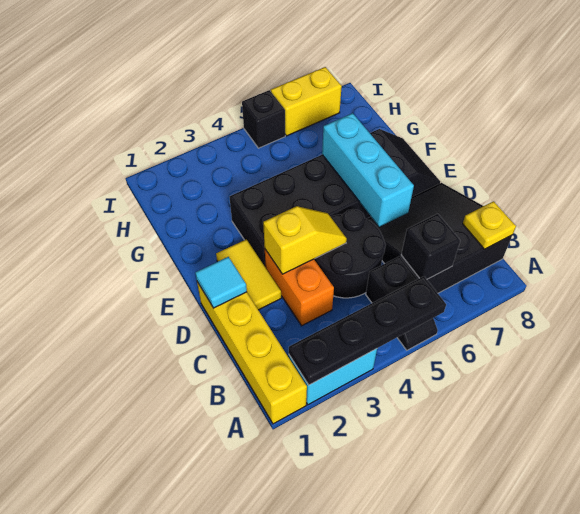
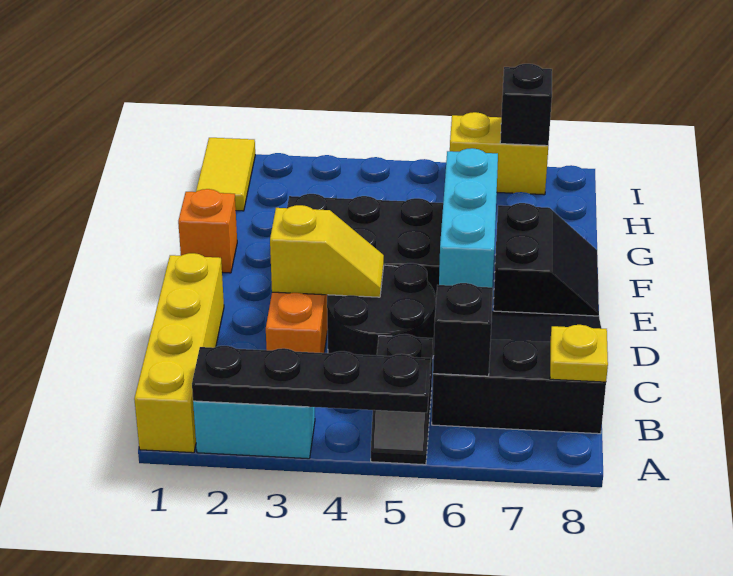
cyan 1x1 tile [195,257,247,308] -> none
yellow 1x2 tile [216,239,281,310] -> yellow 1x2 tile moved to [196,138,255,211]
none -> orange 1x1 brick [178,189,237,273]
black 1x1 brick [242,90,285,148] -> black 1x1 brick moved to [500,64,552,146]

